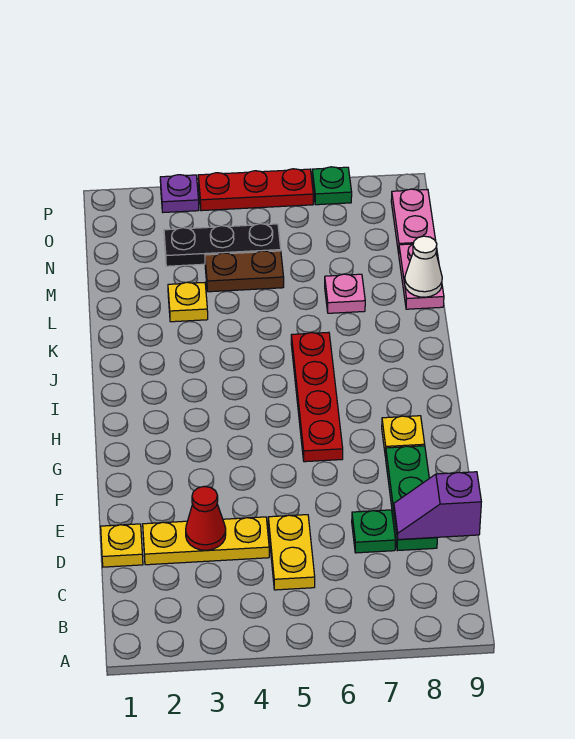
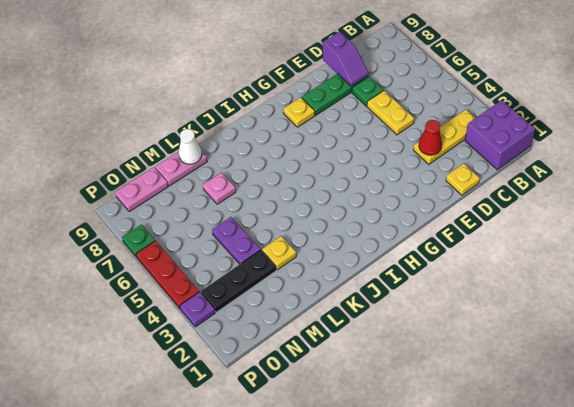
none -> purple 2x2 brick [465,100,535,170]
yellow 1x2 plate [268,515,315,590] -> yellow 1x2 plate turned to [367,91,414,135]
yellow 1x3 plate [143,517,269,565] -> yellow 1x3 plate turned to [414,110,475,164]
red 1x4 plate [291,332,343,462] -> none
brown 1x2 plate [205,251,284,292] -> purple 1x2 plate [212,217,261,264]
black 1x3 plate [164,224,281,266] -> black 1x3 plate turned to [201,250,276,312]

